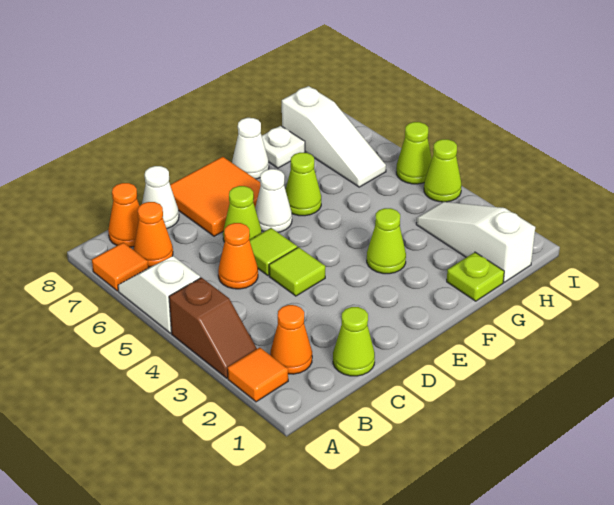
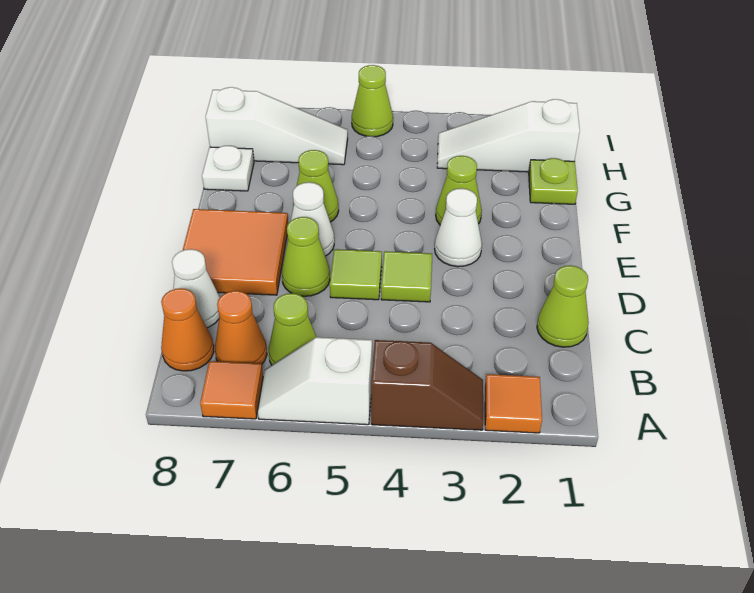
orange 1x1 cone [270,305,312,374] -> none
orange 1x1 cone [218,223,258,289] -> none
white 1x1 cone [232,118,269,179] -> white 1x1 cone moved to [435,188,482,267]
lime 1x1 cone [424,139,462,202] -> lime 1x1 cone moved to [269,293,316,365]

